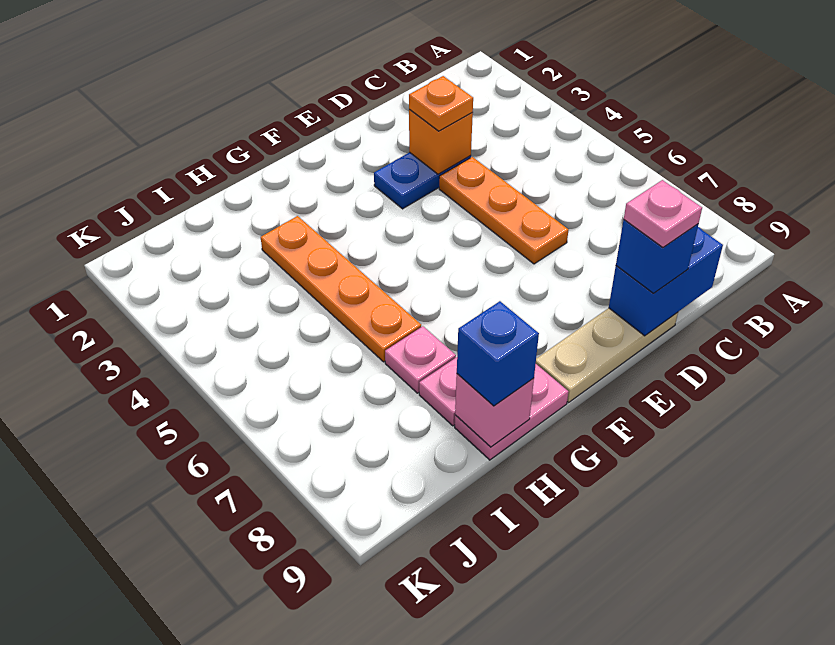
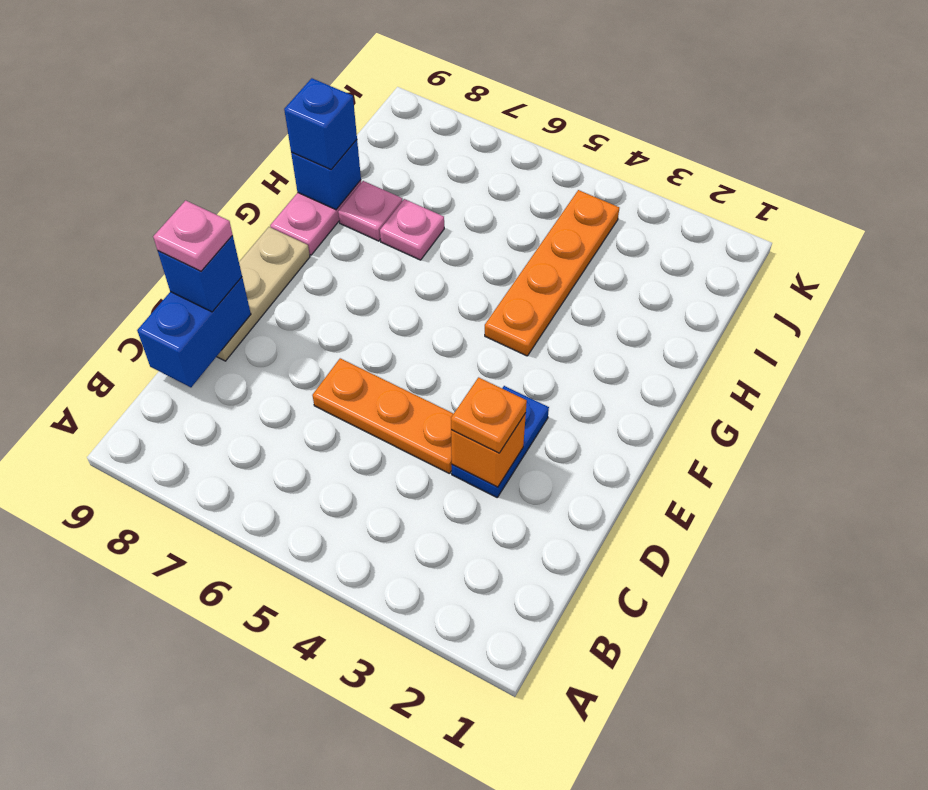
orange 1x4 plate [261,216,421,362] -> orange 1x4 plate turned to [485,190,619,356]
pink 1x1 brick [455,374,534,447] -> blue 1x1 brick [291,140,361,210]

